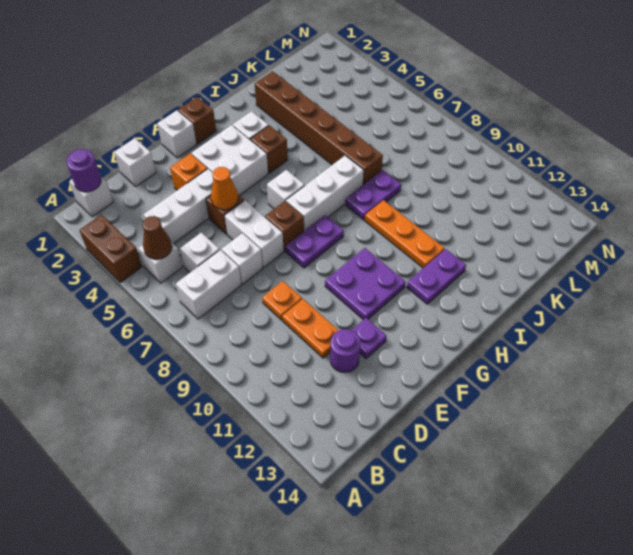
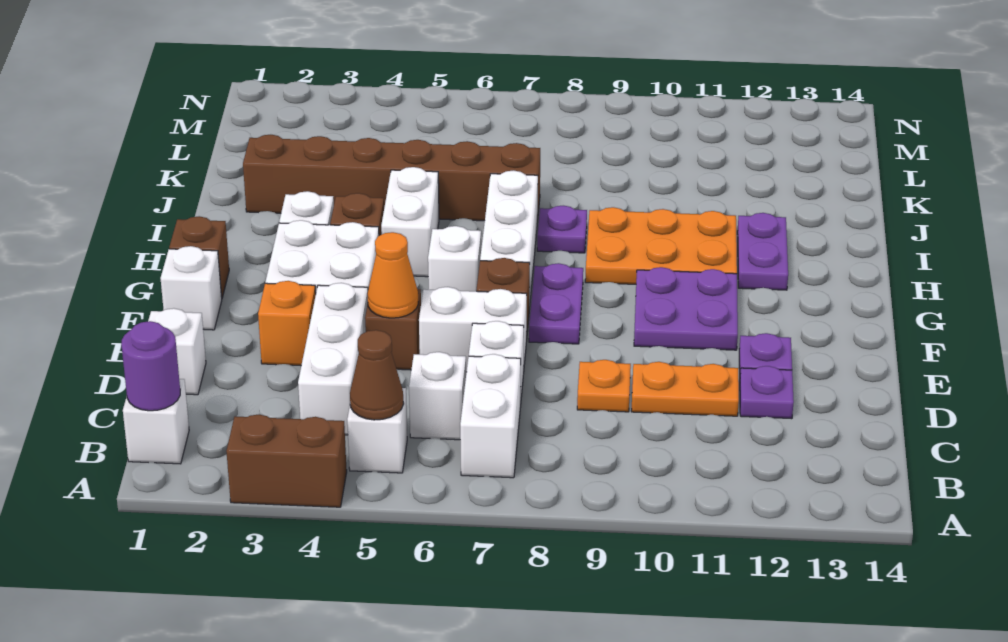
purple 1x1 round brick [330,329,360,372] -> purple 1x1 plate [740,366,794,419]
none -> white 1x2 brick [381,167,439,277]
purple 1x2 plate [345,170,401,220] -> purple 1x1 plate [537,206,587,253]
orange 1x3 plate [365,200,444,268] -> orange 2x3 plate [585,207,737,284]

